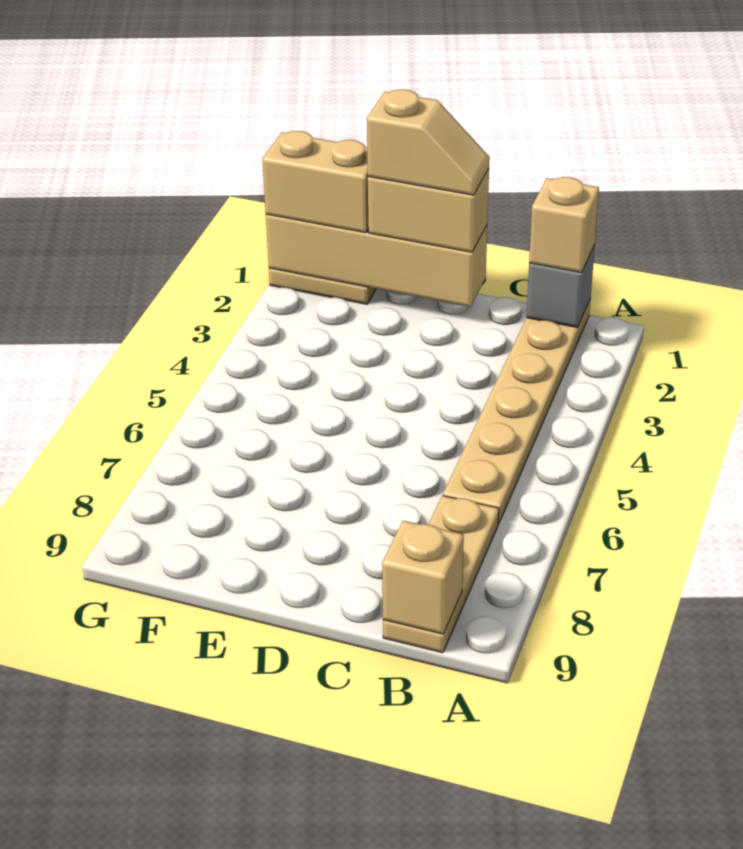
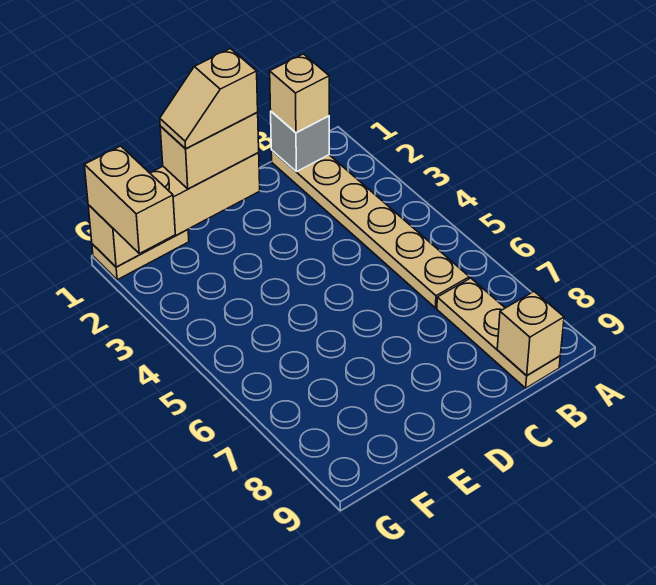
tan 1x2 slope [367,89,490,195] -> tan 1x2 slope turned to [160,49,258,149]
tan 1x2 brick [262,131,369,233] -> tan 1x2 brick turned to [85,146,175,254]

